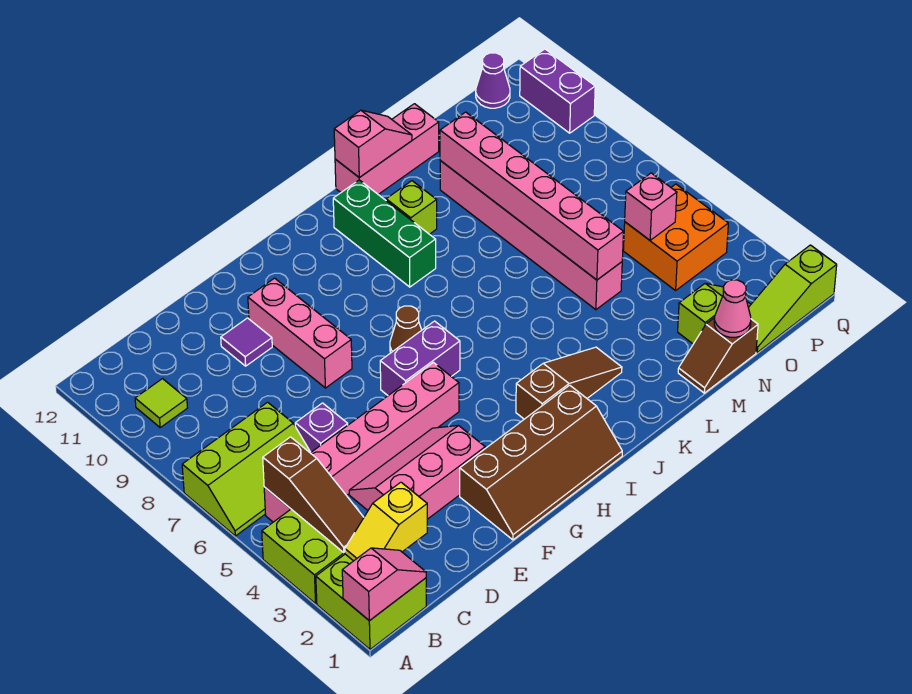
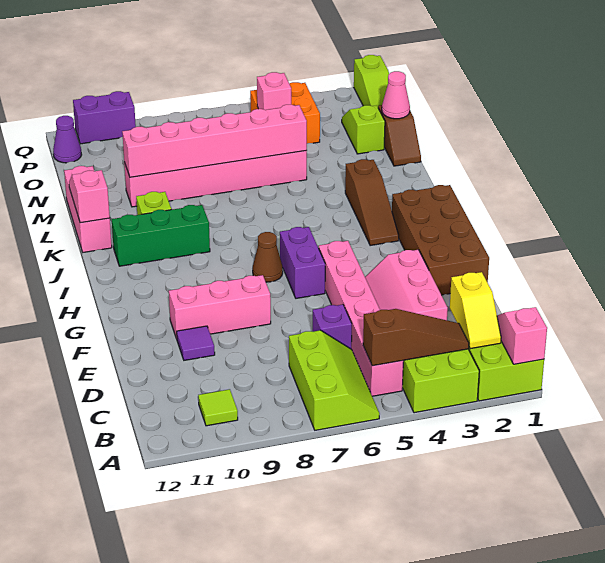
brown 2x4 slope [460,385,622,540] -> brown 2x4 brick [392,185,489,295]
brown 1x3 slope [516,347,622,419] -> brown 1x3 slope turned to [345,159,399,246]

